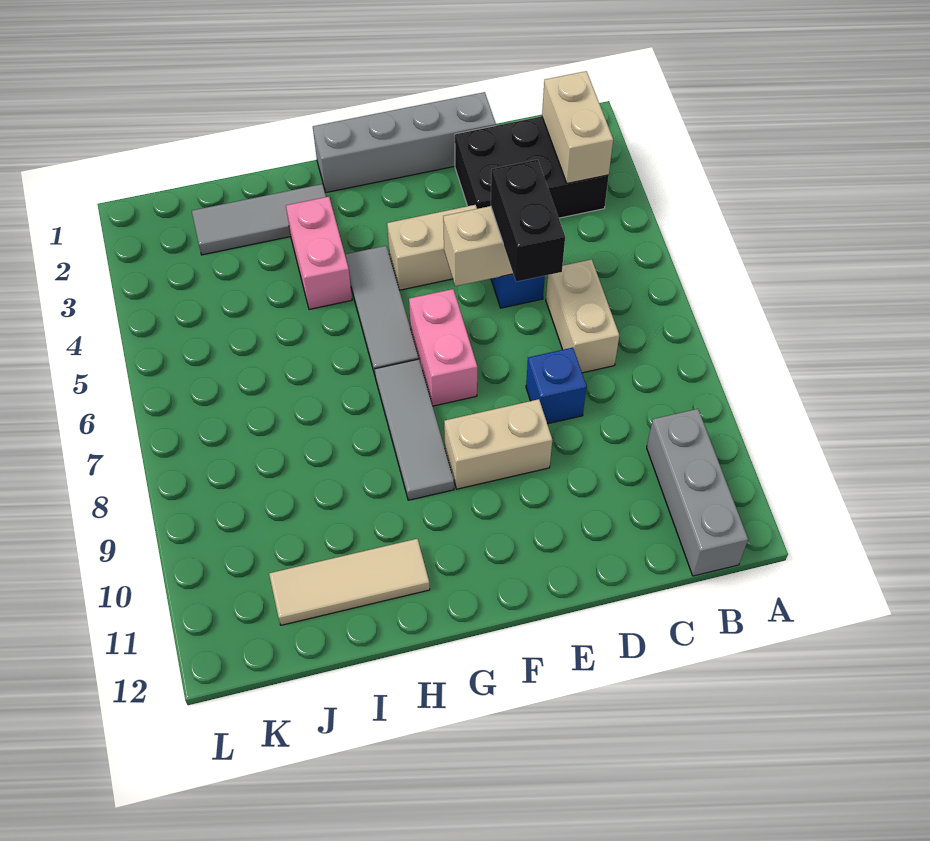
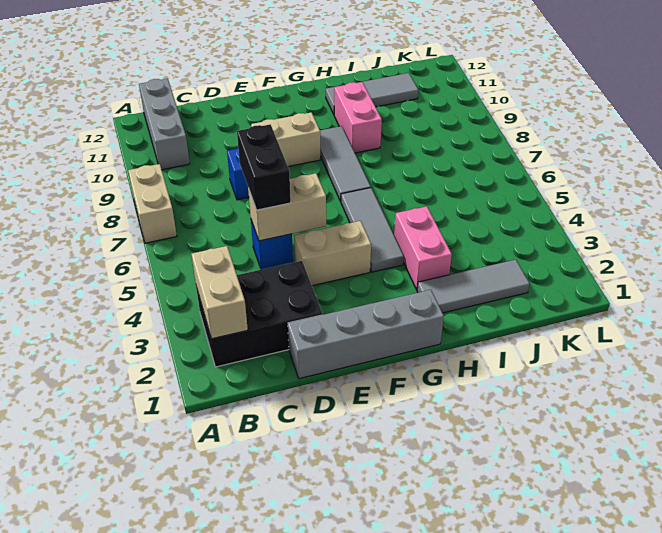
tan 1x2 brick [546,259,619,373] -> tan 1x2 brick moved to [128,164,177,243]
pink 1x2 brick [409,289,477,406] -> pink 1x2 brick moved to [334,82,382,153]
tan 1x3 tile [269,539,430,625] -> grey 1x3 tile [326,73,418,114]

